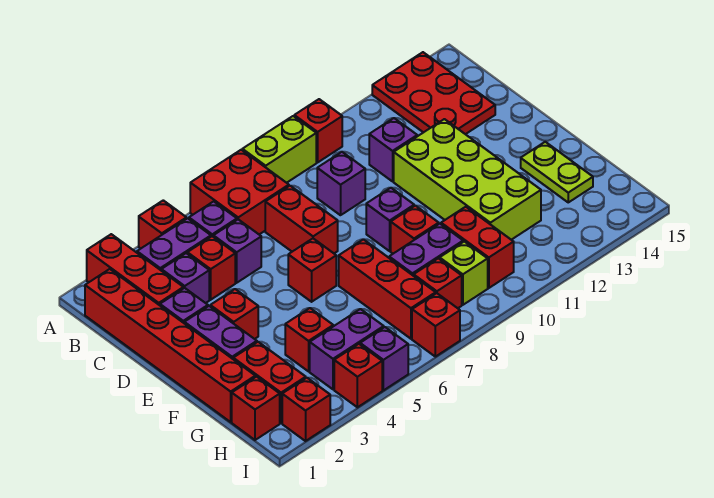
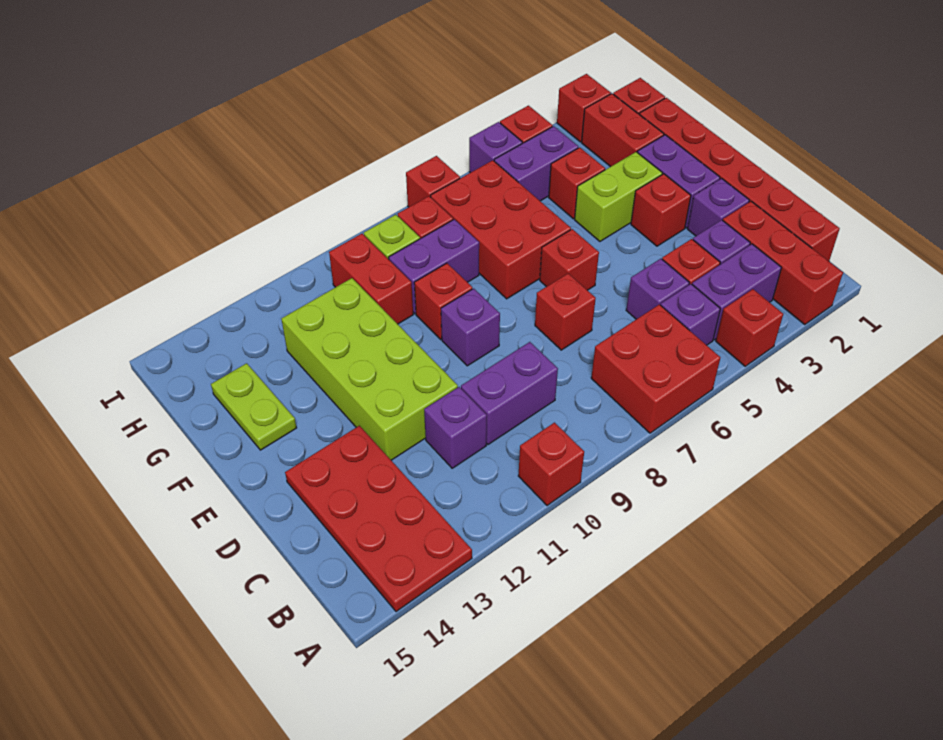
lime 1x2 brick [242,116,316,183] -> lime 1x2 brick moved to [575,152,662,241]
red 2x3 plate [372,52,495,134] -> red 2x4 plate [285,426,472,612]
red 1x2 brick [265,186,338,253] -> red 1x1 brick [535,273,596,350]
purple 1x1 brick [317,152,365,215] -> purple 1x2 brick [461,342,558,445]
red 1x3 brick [339,239,436,339] -> red 2x3 brick [431,160,571,299]

